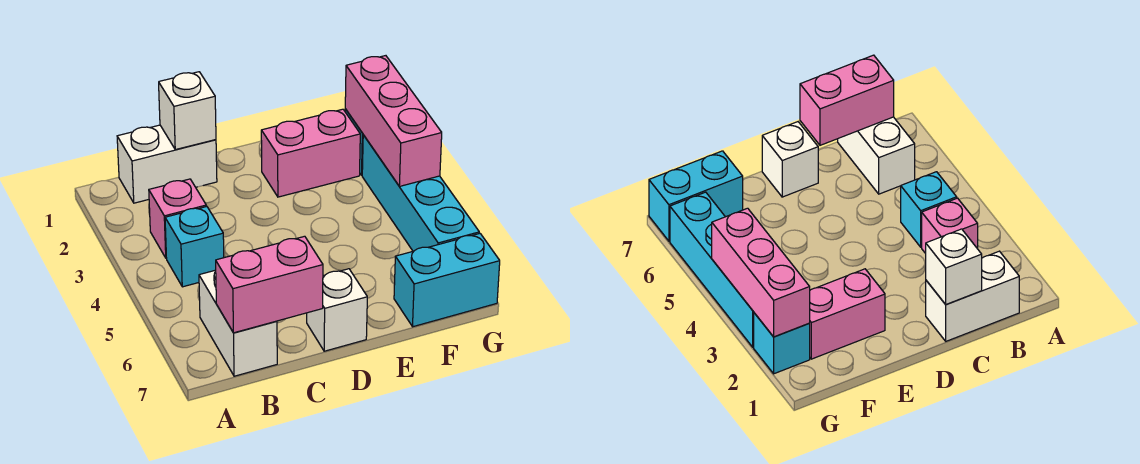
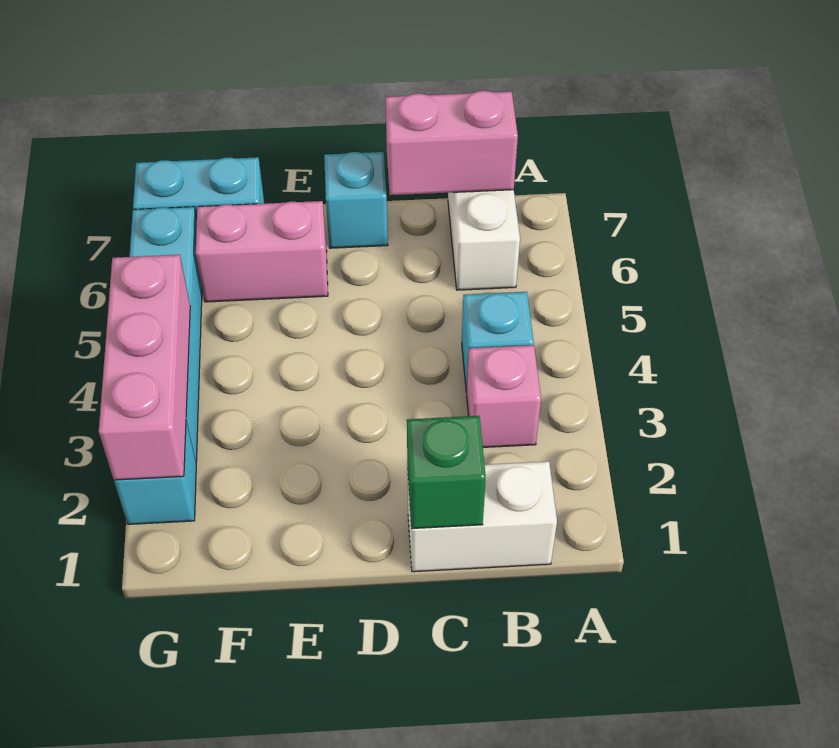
white 1x1 brick [159,72,216,150] -> green 1x1 brick [407,416,486,529]
white 1x1 brick [307,269,367,351] -> cyan 1x1 brick [324,152,388,248]
pink 1x2 brick [261,109,360,197] -> pink 1x2 brick moved to [196,201,328,302]

